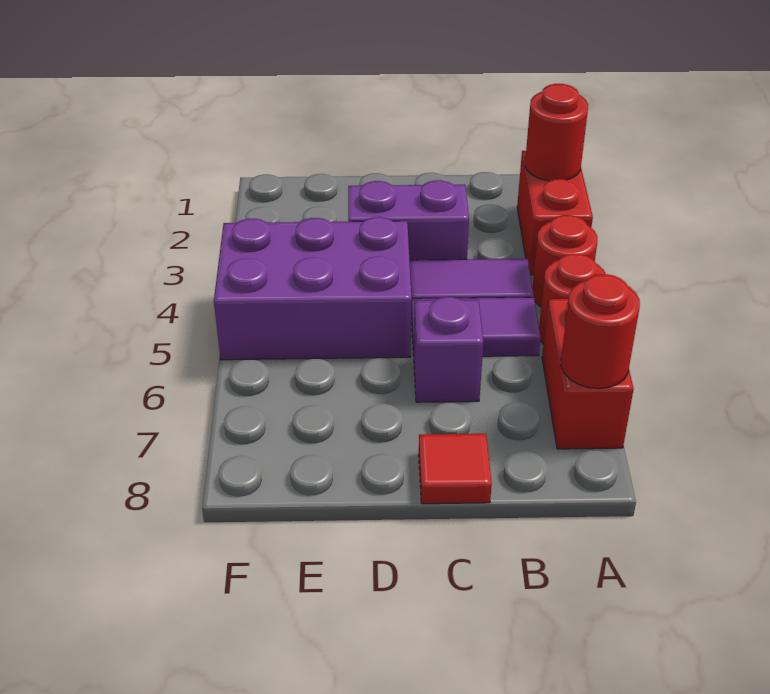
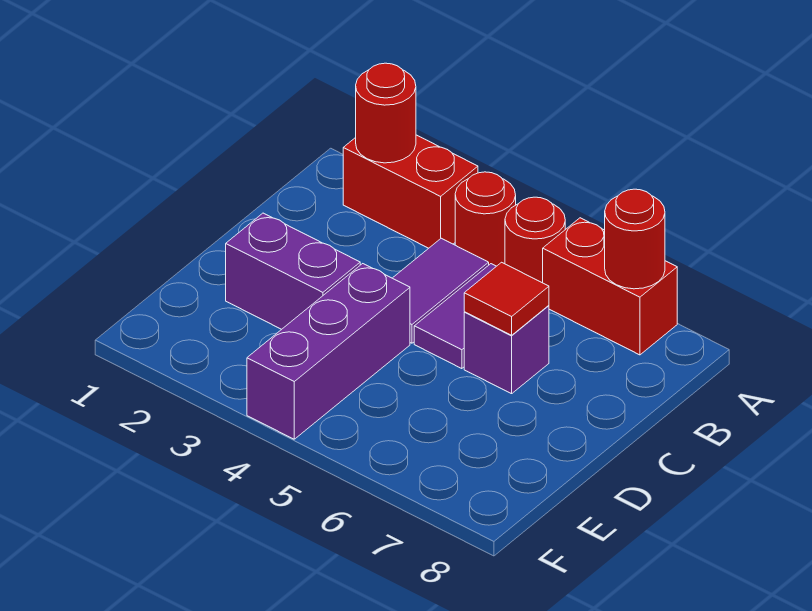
purple 1x2 brick [348,180,469,261] -> purple 1x2 brick turned to [226,213,360,329]
red 1x1 tile [419,434,492,504] -> red 1x1 tile moved to [464,262,549,335]
purple 2x3 brick [214,217,412,360] -> purple 1x3 brick [247,264,410,439]

